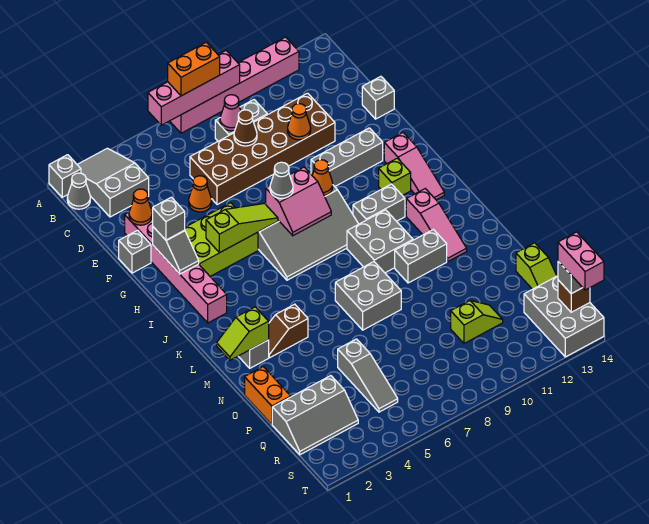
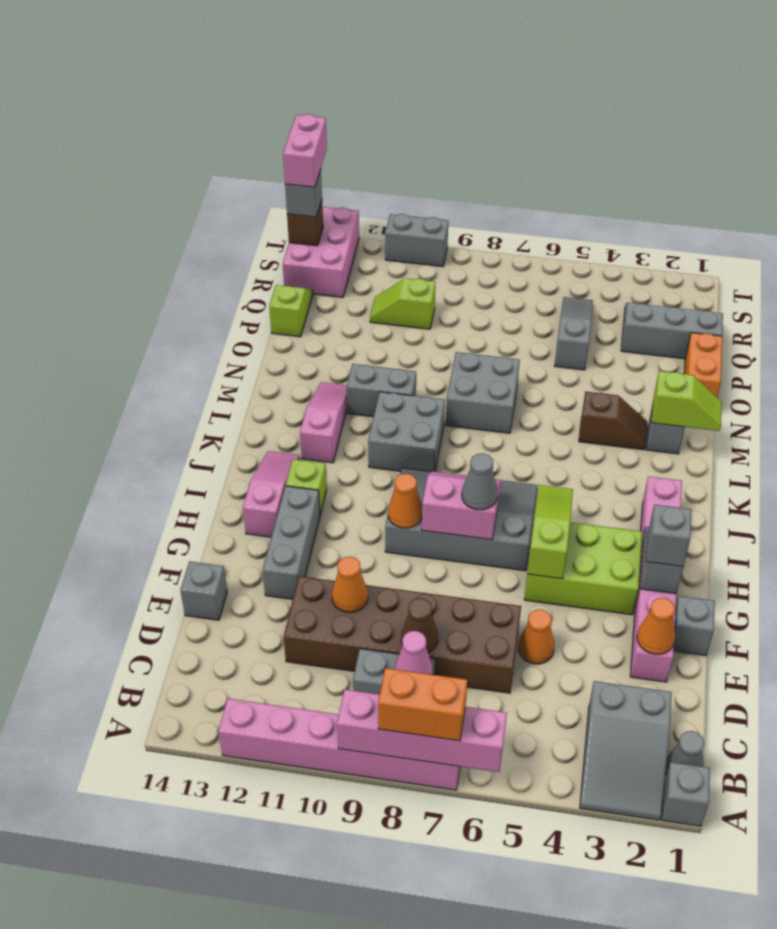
grey 1x3 brick [311,128,383,186] -> grey 1x3 brick turned to [262,486,320,599]
lime 1x3 slope [206,203,278,253] -> lime 1x3 slope turned to [527,485,573,579]
grey 1x2 brick [353,184,405,224] -> grey 1x2 brick moved to [385,214,448,267]
grey 2x3 brick [524,276,604,357] -> pink 2x3 brick [283,207,359,297]

